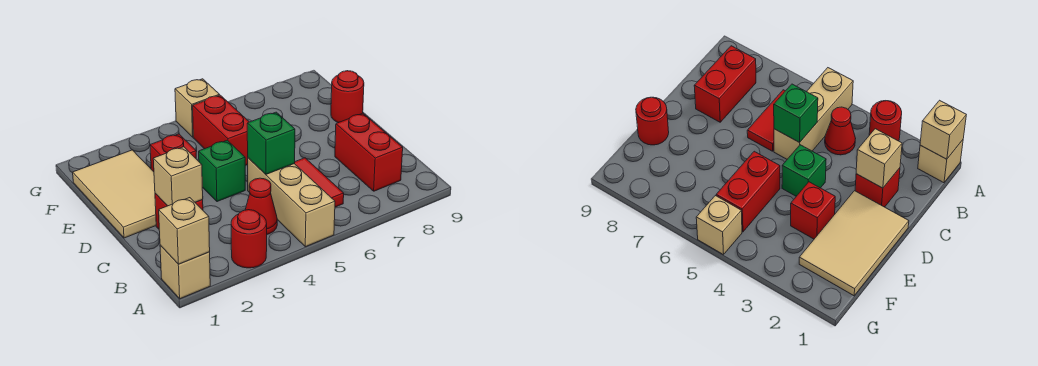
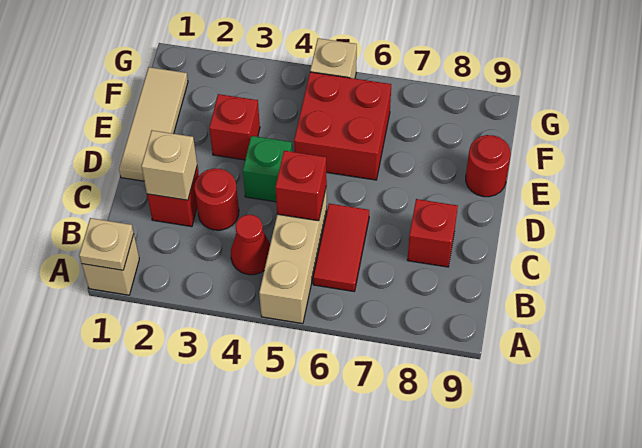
tan 1x1 brick [159,198,210,264] -> tan 1x1 plate [79,218,134,270]
red 1x1 round brick [231,210,267,268] -> red 1x1 round brick moved to [194,169,239,230]
red 1x2 brick [335,113,403,191] -> red 1x1 brick [407,199,458,267]
green 1x1 brick [247,112,295,174] -> red 1x1 brick [275,151,327,221]
tan 2x3 tile [73,150,156,238] -> tan 1x3 tile [119,67,188,181]
red 1x2 brick [193,95,249,165] -> red 2x2 brick [294,72,391,180]

